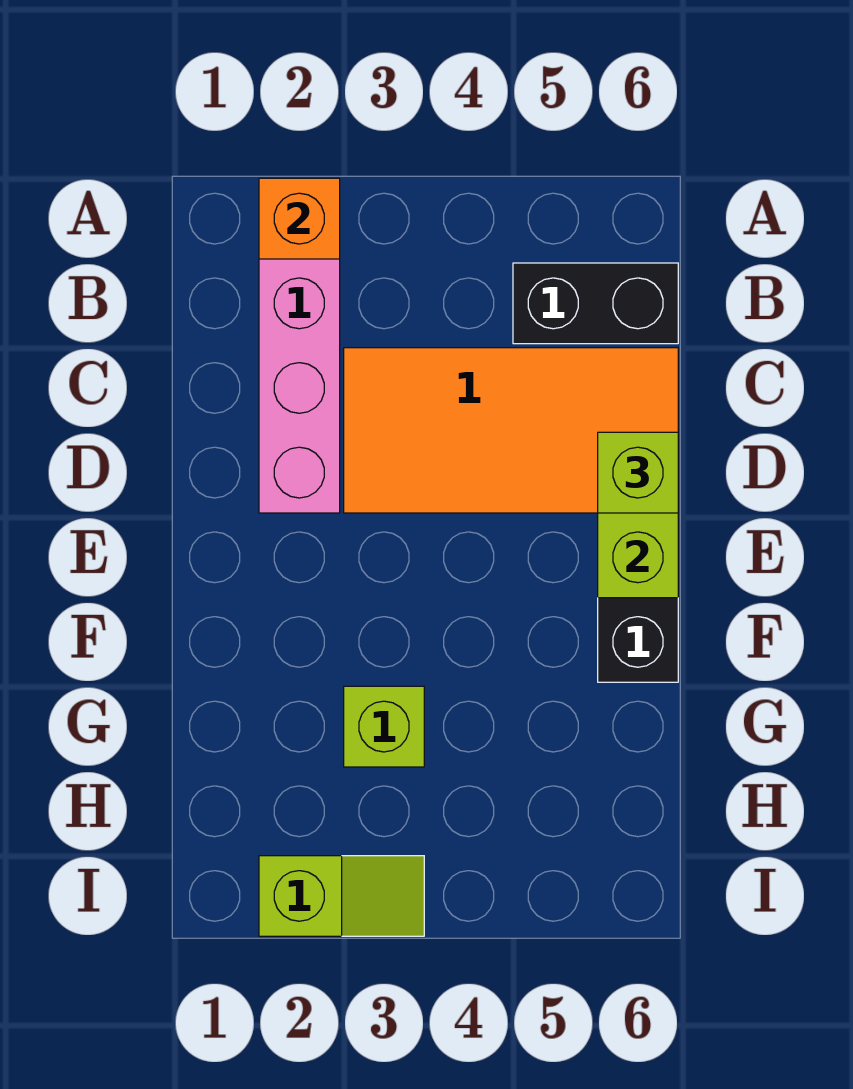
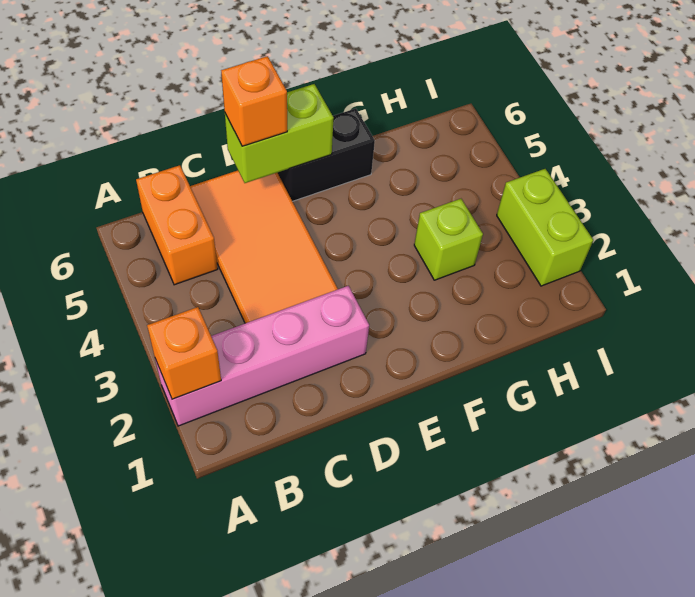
black 1x2 brick [513,263,678,344] -> orange 1x2 brick [136,165,218,285]
lime 1x1 brick [598,432,678,513] -> orange 1x1 brick [221,56,287,146]
lime 1x2 slope [259,856,424,936] -> lime 1x2 brick [497,169,593,286]

